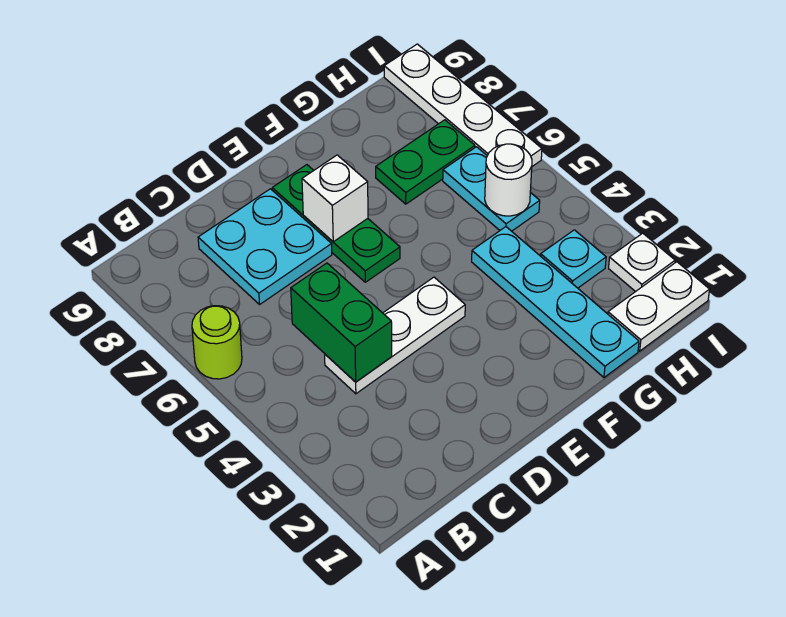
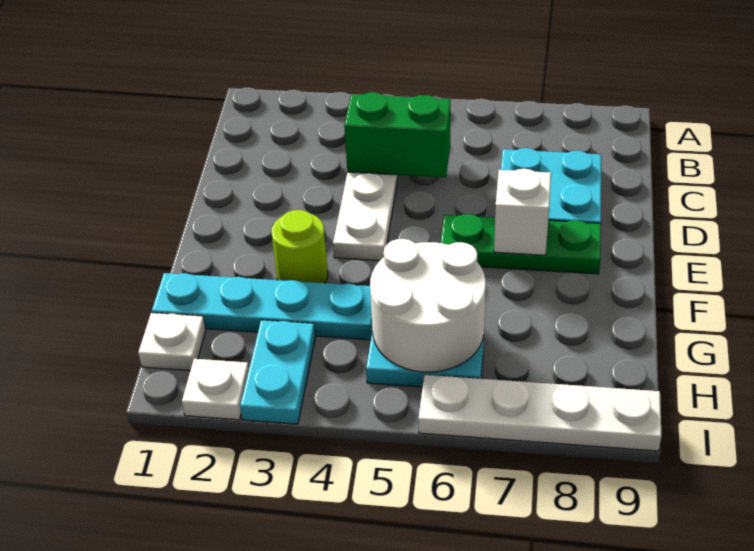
lime 1x1 round brick [192,306,242,379] -> lime 1x1 round brick moved to [272,210,328,283]
green 1x2 plate [376,120,475,204] -> none
white 1x2 plate [608,262,710,351] -> white 1x1 plate [138,313,206,371]
cyan 1x1 plate [541,230,606,288] -> cyan 1x2 plate [240,320,315,424]
white 1x1 round brick [485,144,532,216] -> white 2x2 round brick [370,239,486,372]

